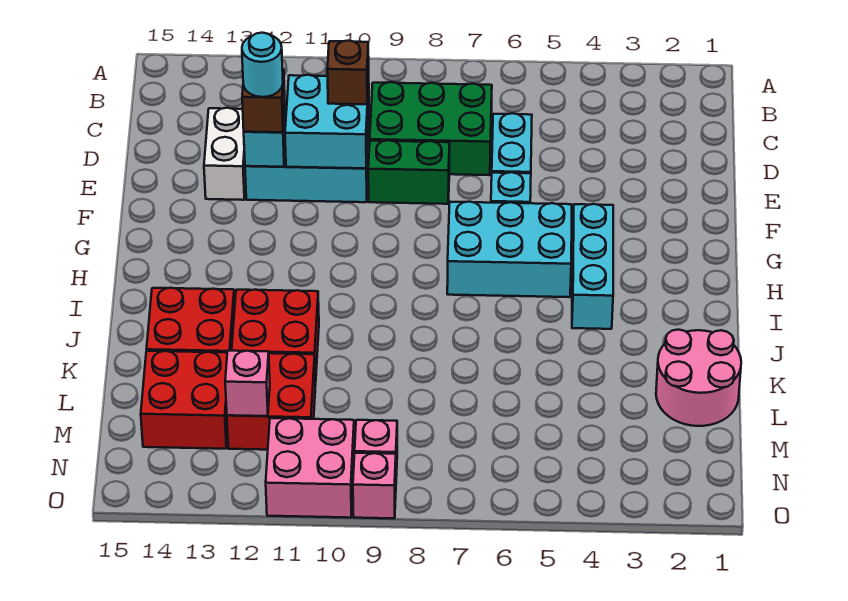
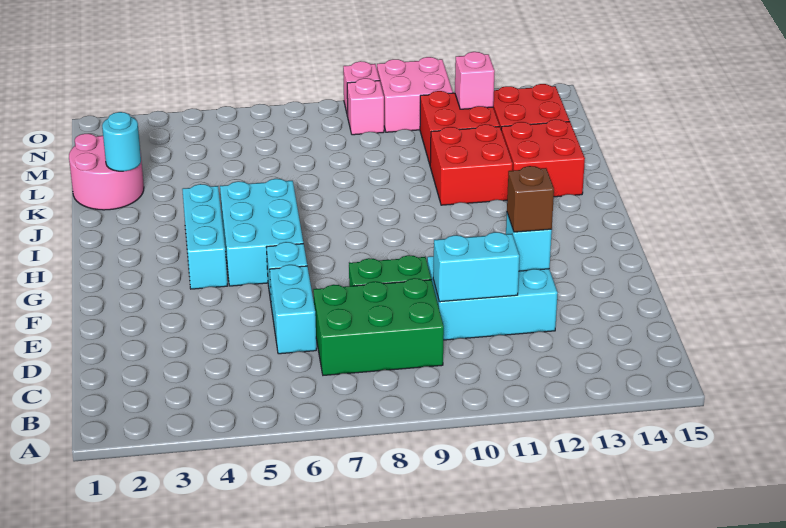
cyan 2x2 brick [285,75,369,168] -> cyan 1x2 brick [433,232,519,302]
brown 1x1 brick [327,41,369,104] -> none
white 1x2 brick [204,108,246,200] -> none
cyan 1x1 round brick [242,33,283,97] -> cyan 1x1 round brick moved to [102,112,141,171]
cyan 2x3 brick [447,202,572,297] -> cyan 2x3 brick turned to [220,179,303,286]

